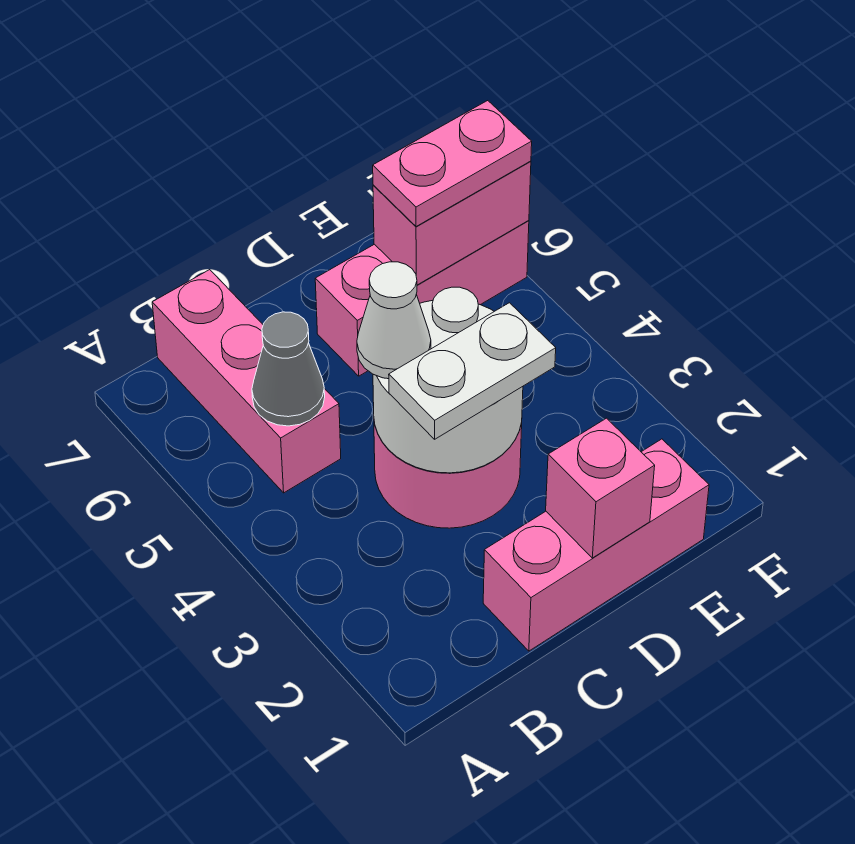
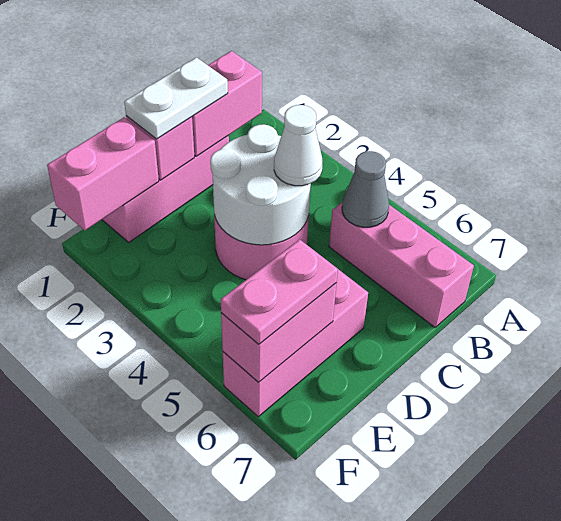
none -> pink 1x2 brick [192,51,262,156]
white 1x2 plate [389,303,556,439] -> white 1x2 plate moved to [124,57,228,139]
none -> pink 1x2 brick [47,117,159,231]

